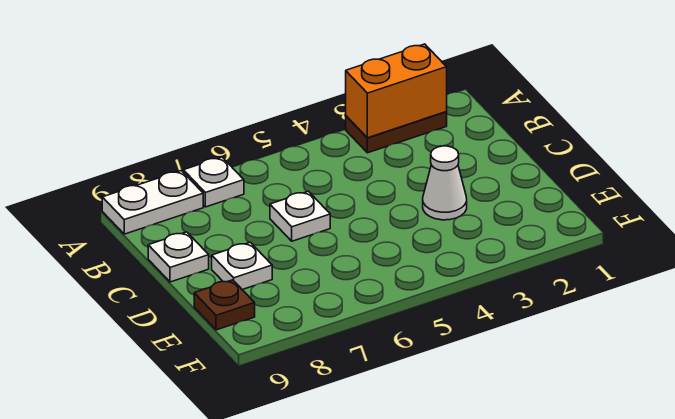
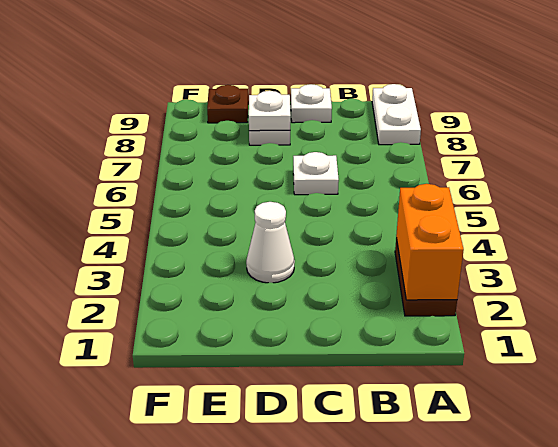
white 1x1 plate [183,157,244,207] -> white 1x1 plate moved to [249,91,291,131]

